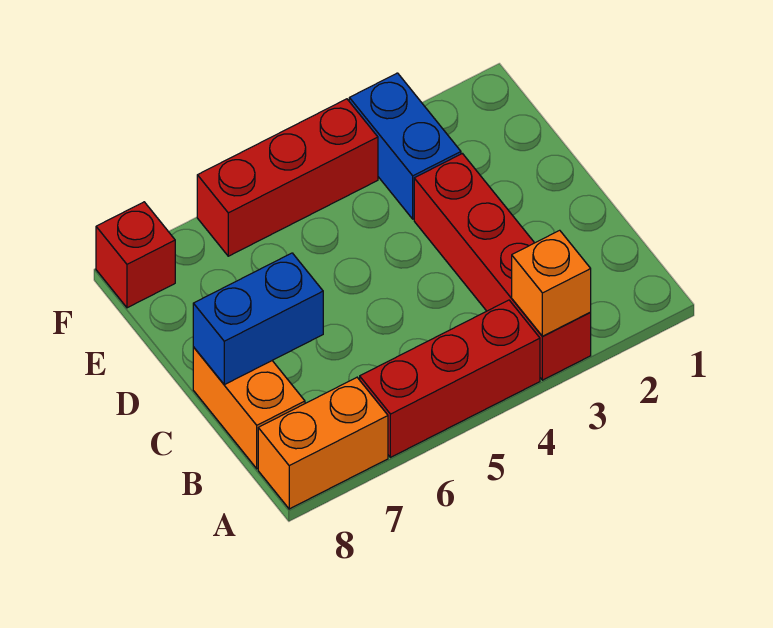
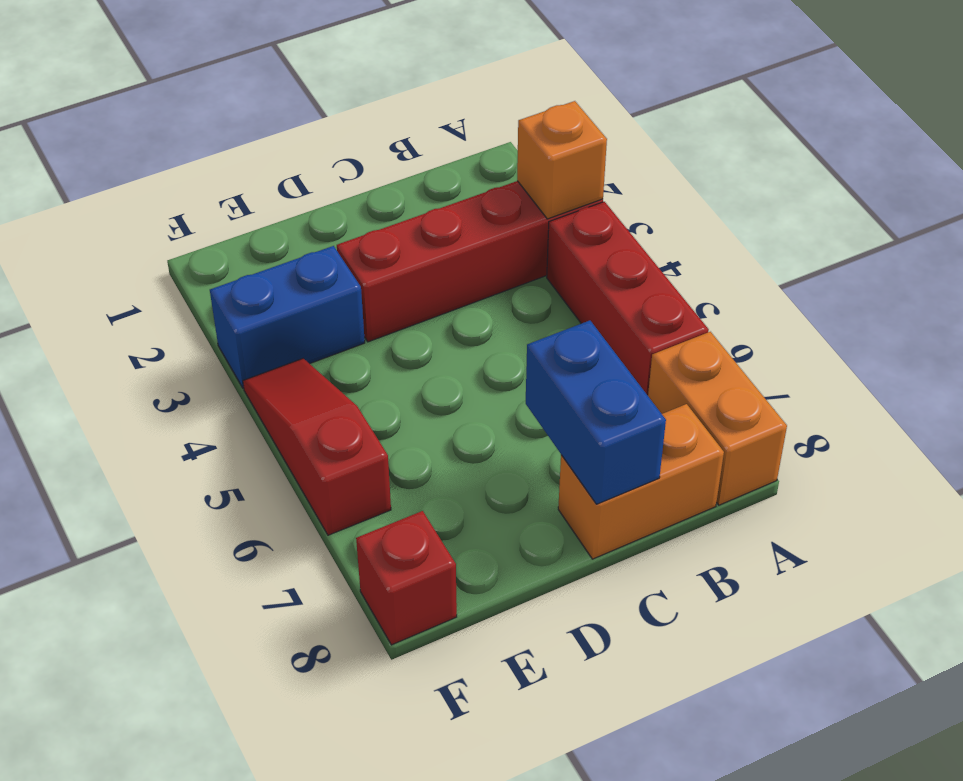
red 1x3 brick [197,99,378,256] -> red 1x3 slope [243,358,391,535]

